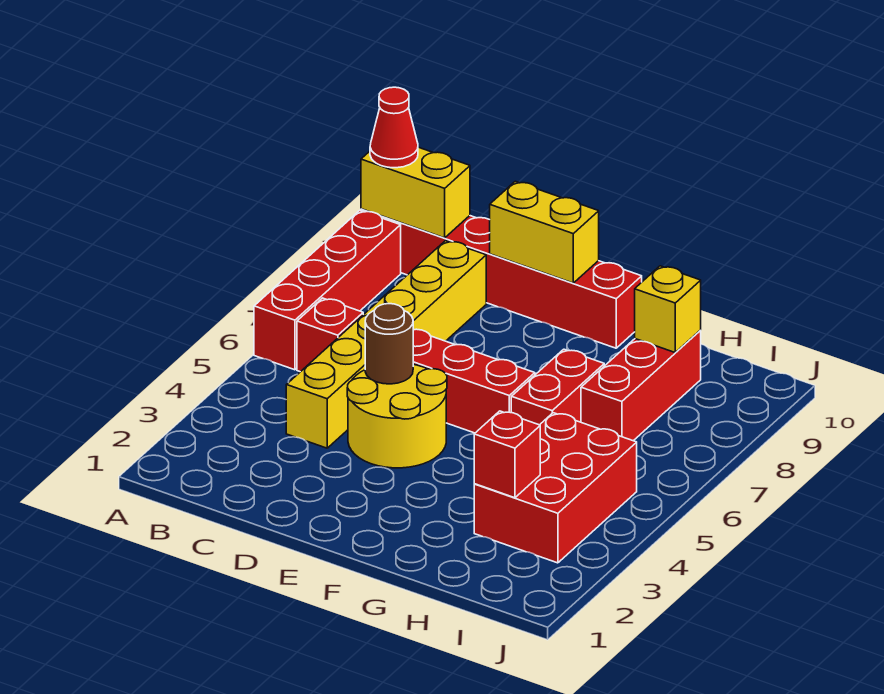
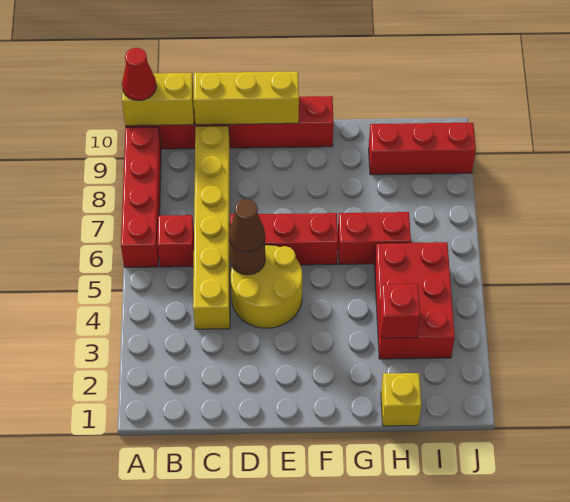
none -> brown 1x1 cone [229,199,265,252]
yellow 1x2 brick [490,181,599,283] -> yellow 1x3 brick [193,71,299,125]
red 1x2 brick [511,349,604,425] -> red 1x2 brick turned to [338,212,411,264]
red 1x3 brick [581,330,701,441] -> red 1x3 brick turned to [369,123,476,175]
yellow 1x1 brick [635,266,701,353] -> yellow 1x1 brick moved to [381,373,421,426]

